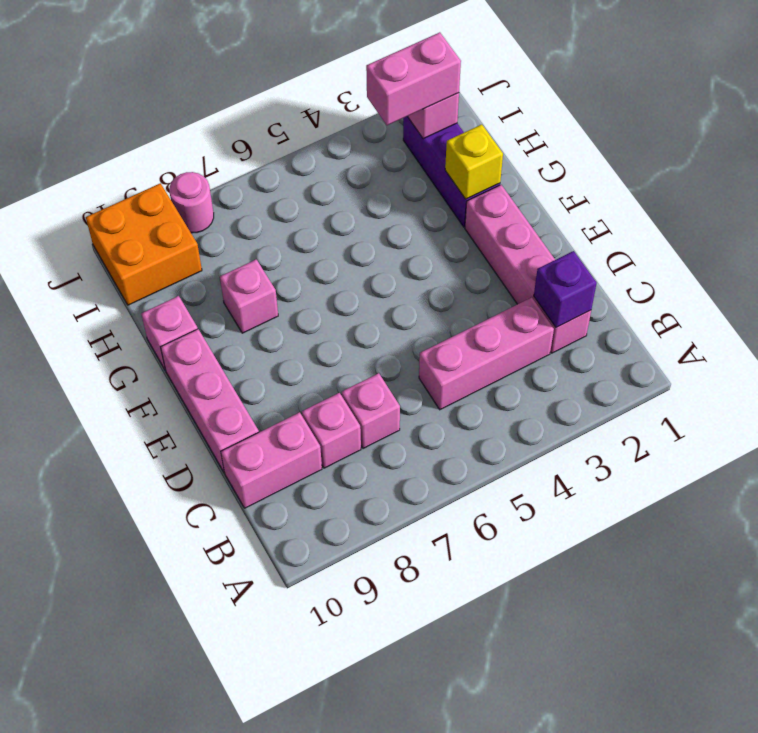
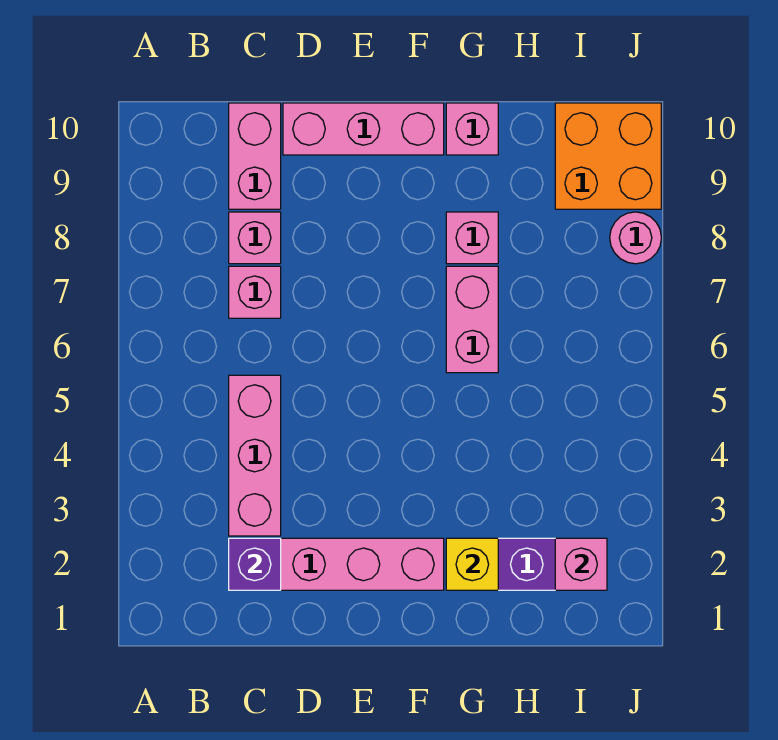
pink 1x2 brick [366,32,461,125] -> pink 1x2 brick moved to [446,266,498,373]

